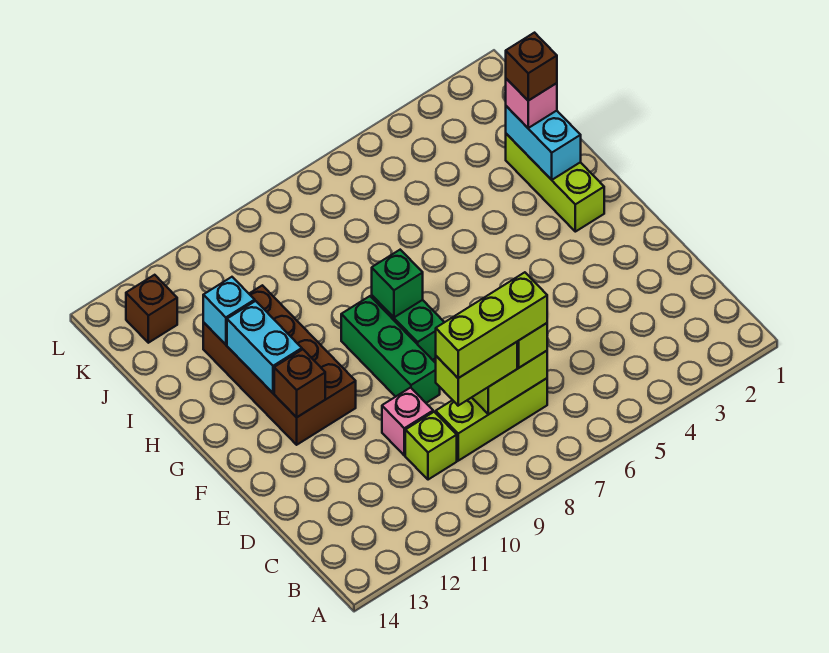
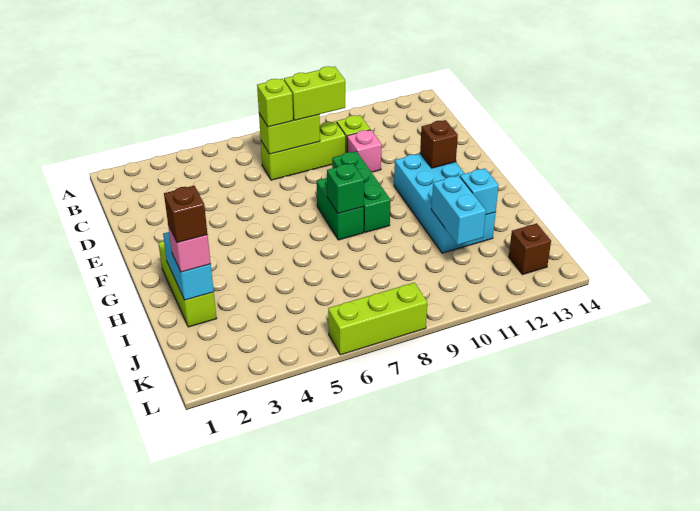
lime 1x3 brick [436,272,547,378] -> lime 1x3 brick moved to [328,283,427,355]
brown 2x4 brick [203,285,356,445] -> cyan 2x4 brick [394,154,496,253]
cyan 1x2 brick [227,301,302,393] -> cyan 1x2 brick moved to [431,176,486,245]

